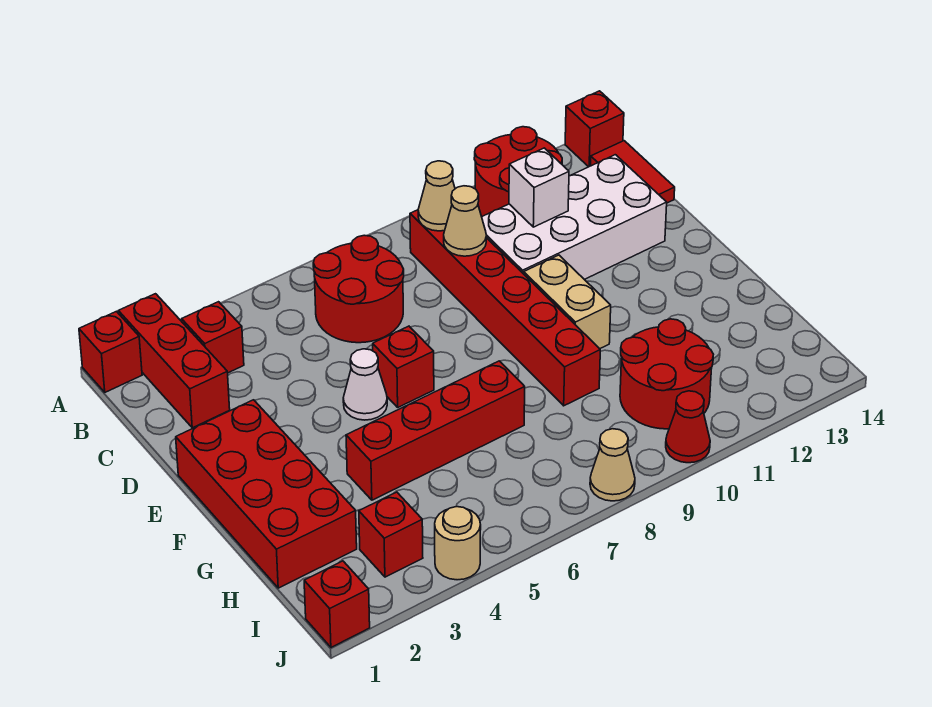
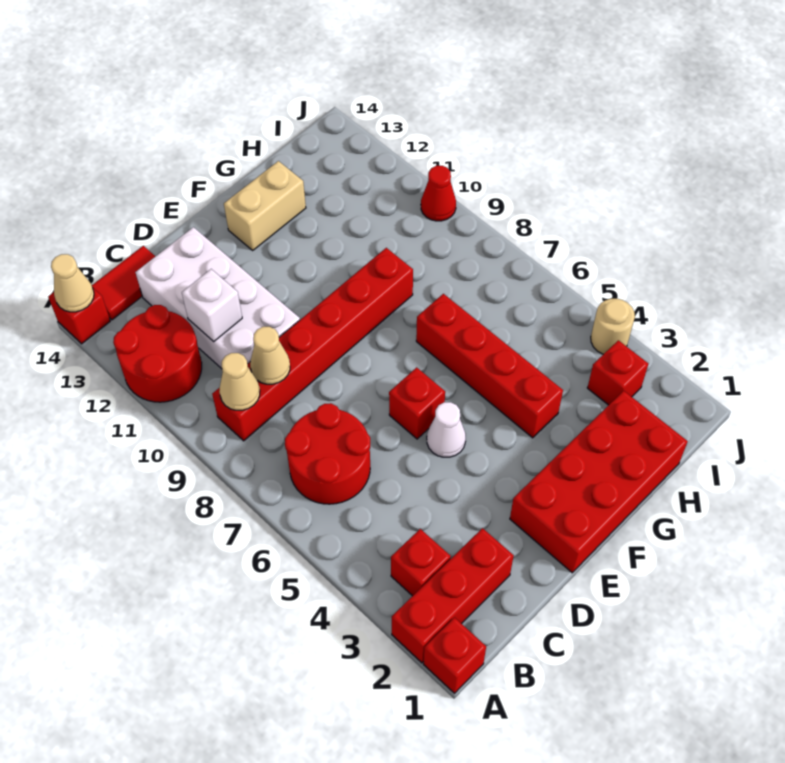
tan 1x2 brick [524,255,611,349] -> tan 1x2 brick moved to [224,161,306,250]
red 2x2 round brick [620,319,713,429] -> none
red 1x1 brick [304,561,370,647] -> none
tan 1x1 cone [590,429,635,501] -> tan 1x1 cone moved to [51,254,94,312]

